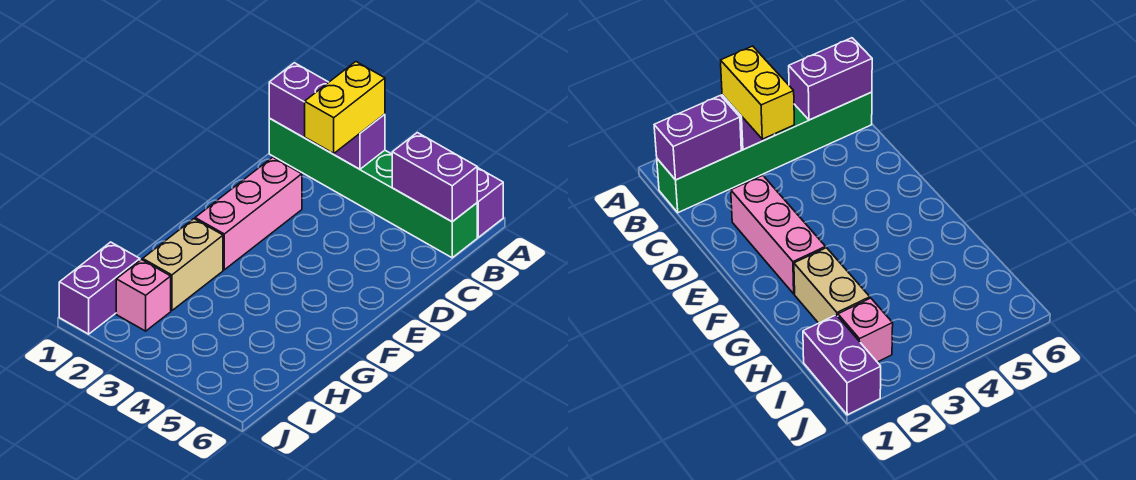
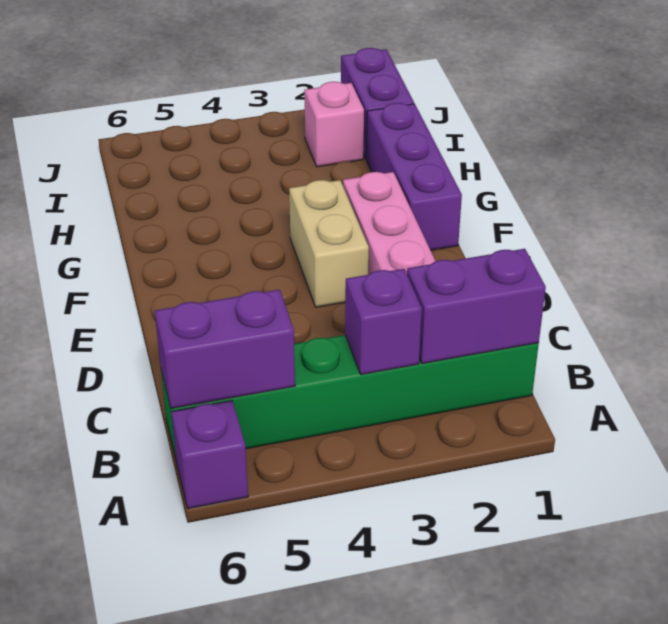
yellow 1x2 brick [305,62,385,153] -> none
none -> purple 1x3 brick [366,103,462,250]
tan 1x2 brick [143,219,223,311] -> tan 1x2 brick moved to [289,180,369,307]

